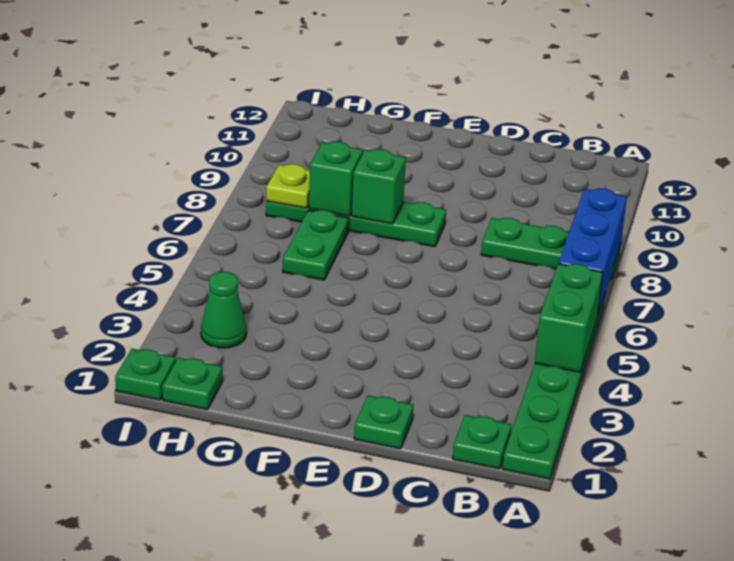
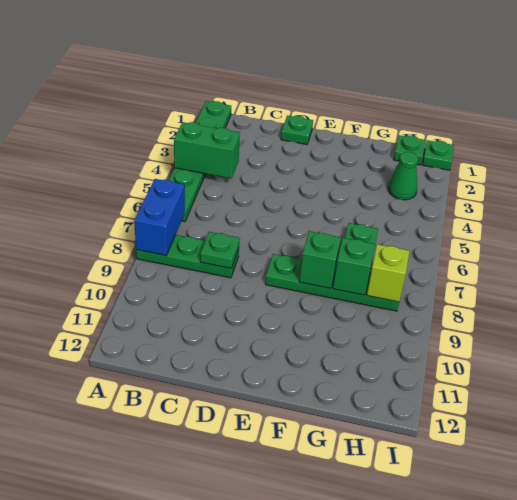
green 1x2 brick [535,264,603,372] -> green 1x2 brick turned to [174,122,240,178]
blue 1x3 brick [558,188,627,314] -> blue 1x2 brick [134,179,185,256]
green 1x1 plate [453,415,512,469] -> green 1x1 plate moved to [200,232,240,268]
lime 1x1 plate [266,164,310,208] -> lime 1x1 brick [367,244,409,302]

